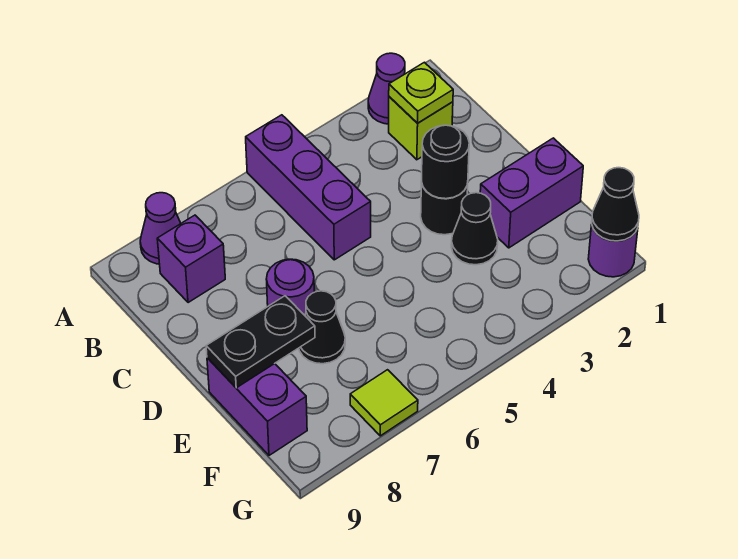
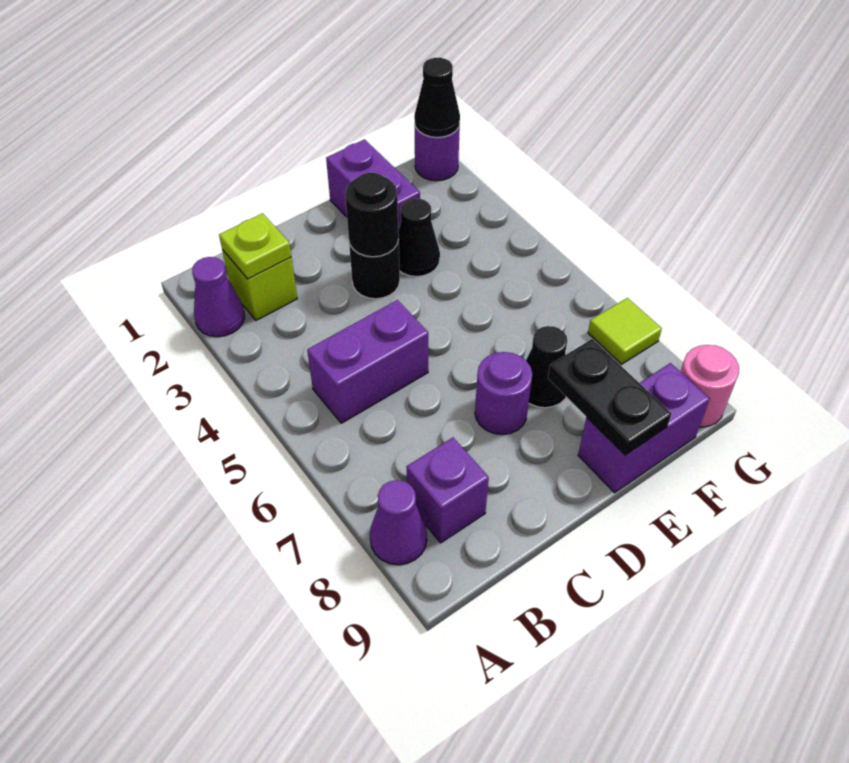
purple 1x3 brick [246,115,371,260] -> purple 1x2 brick [307,300,428,423]
none -> pink 1x1 round brick [680,345,739,427]

